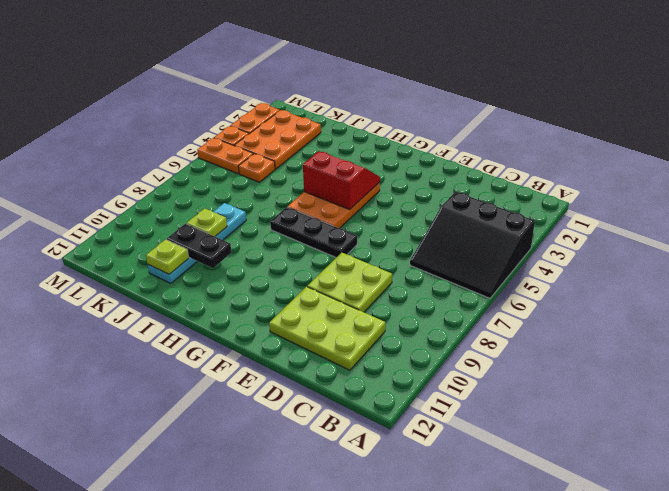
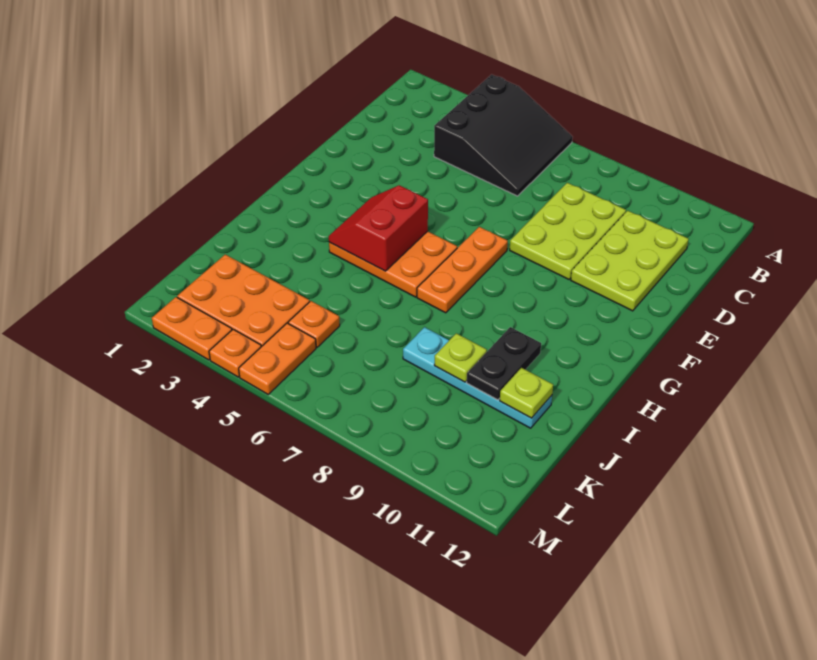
lime 2x2 plate [307,253,392,312] -> lime 2x3 plate [510,183,626,279]
black 1x3 plate [270,207,357,257] -> orange 1x3 plate [417,227,508,313]

